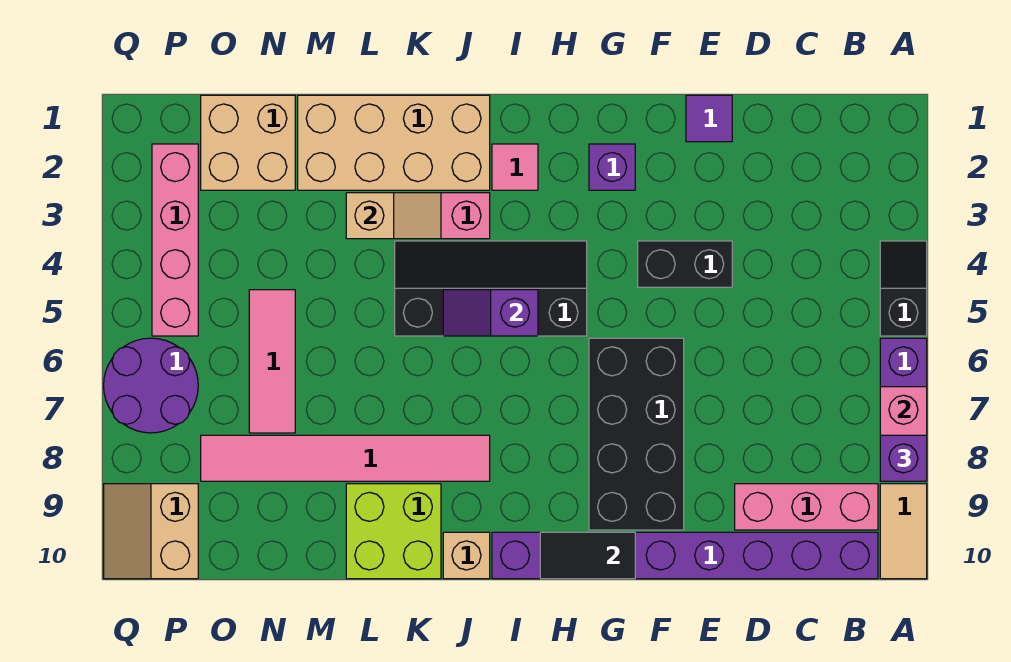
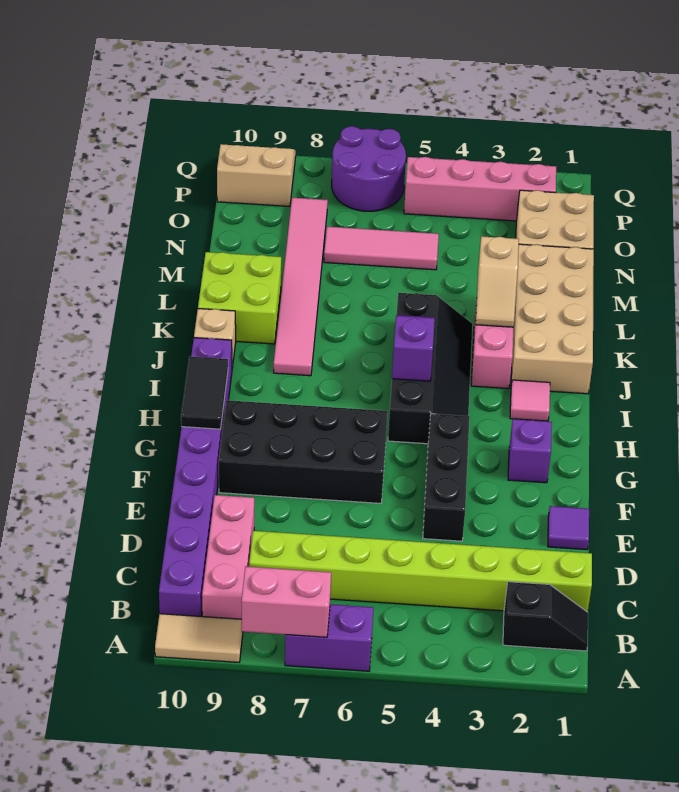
black 1x2 slope [880,241,927,336] -> black 1x2 slope moved to [503,582,588,651]
purple 1x1 brick [880,435,927,481] -> none
none -> lime 1x8 brick [249,531,592,612]
black 1x2 brick [638,241,732,287] -> black 1x3 brick [423,414,470,541]

